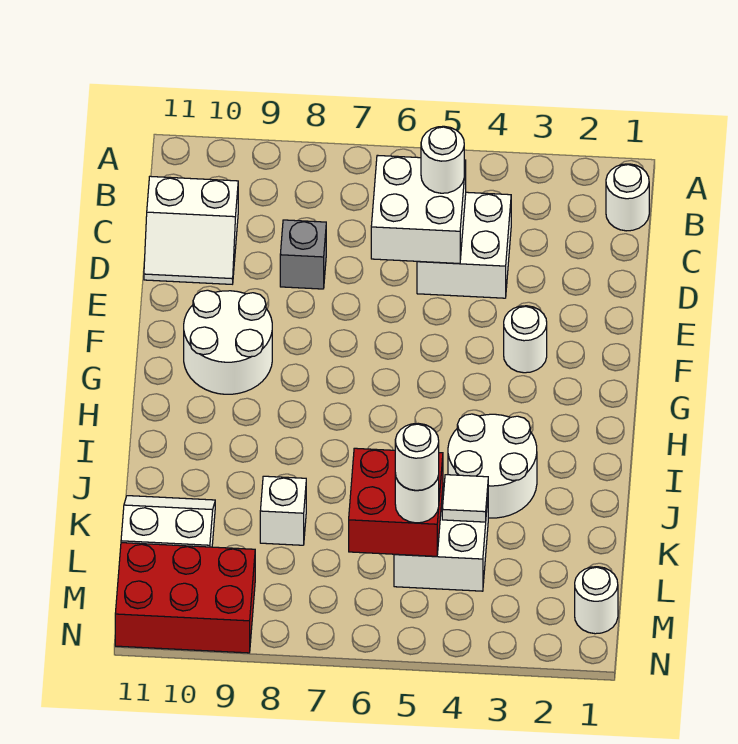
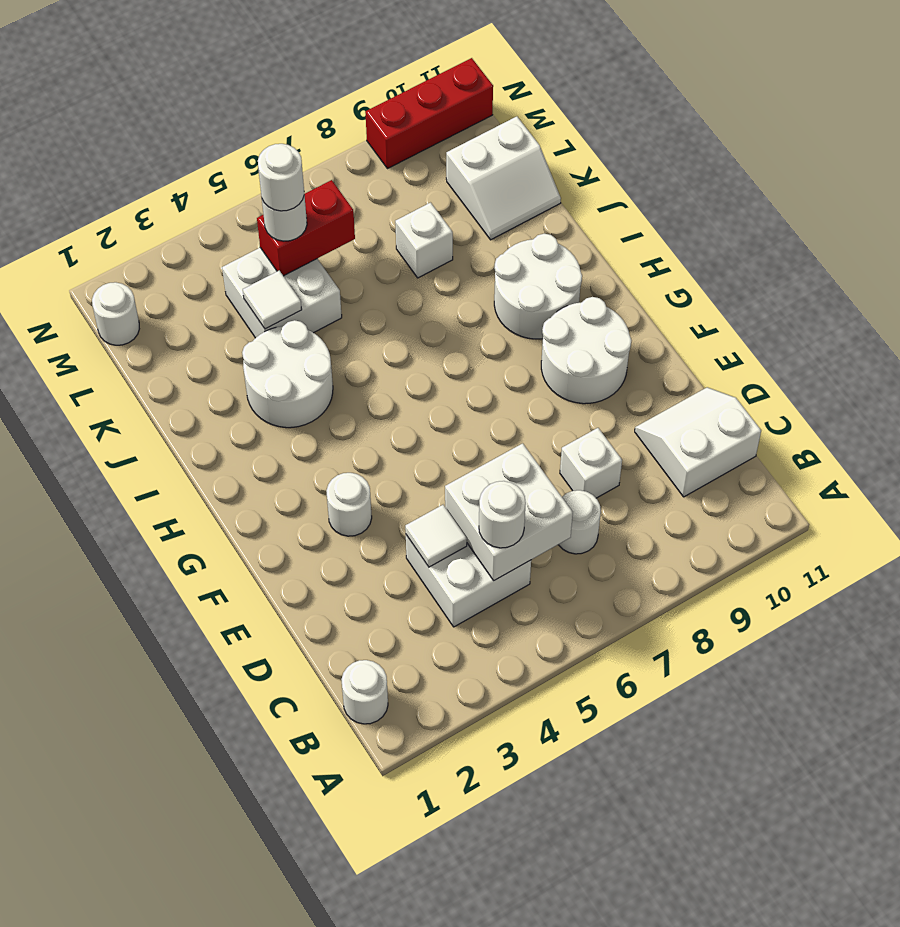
none -> white 1x1 round brick [558,490,601,554]
none -> white 1x1 tile [405,505,467,567]
grey 1x1 brick [280,220,326,289] -> white 1x1 brick [560,428,622,498]
none -> white 2x2 round brick [494,234,582,339]
red 2x2 brick [349,448,443,556] -> red 1x2 brick [257,180,355,276]
red 2x3 brick [115,543,255,653] -> red 1x3 brick [365,58,493,169]

